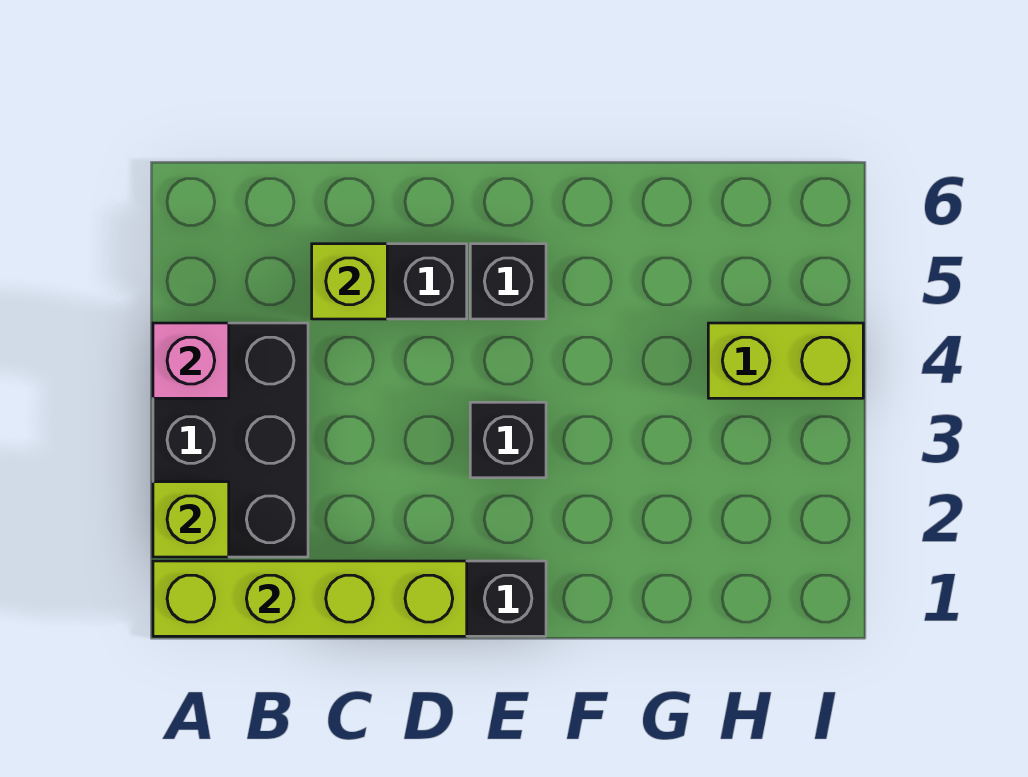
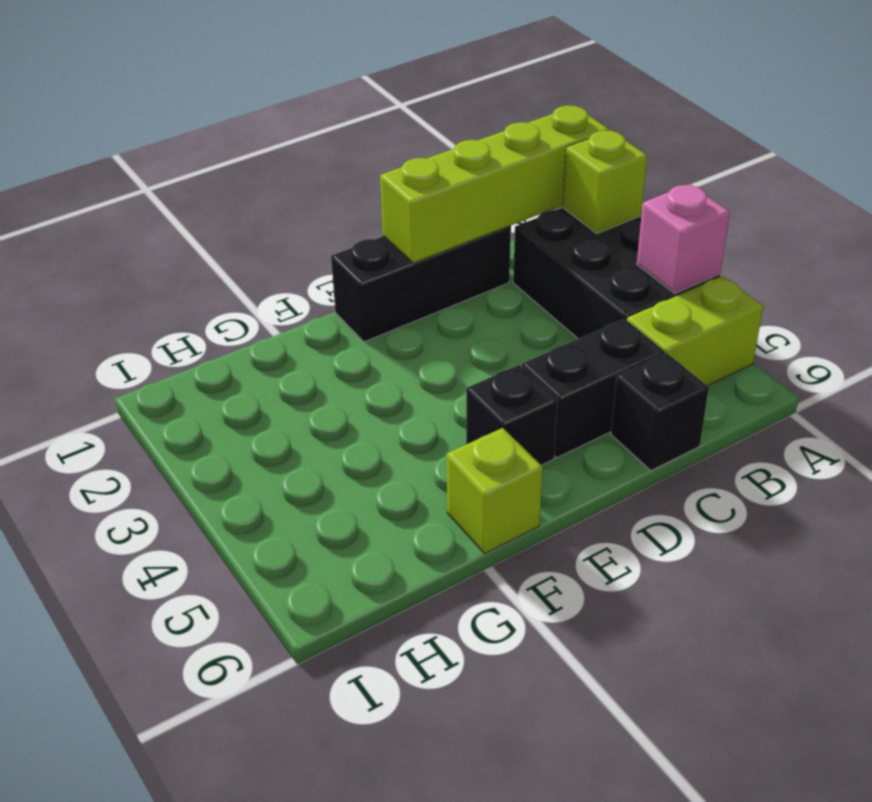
lime 1x1 brick [312,244,387,319] -> lime 1x1 brick moved to [447,428,543,554]
black 1x1 brick [470,402,546,478] -> black 1x1 brick moved to [611,353,709,471]
lime 1x2 brick [708,323,863,398] -> lime 1x2 brick moved to [627,276,763,386]

